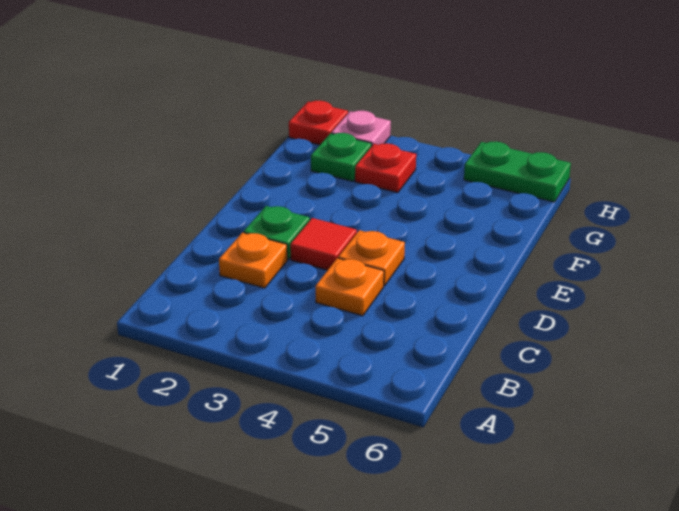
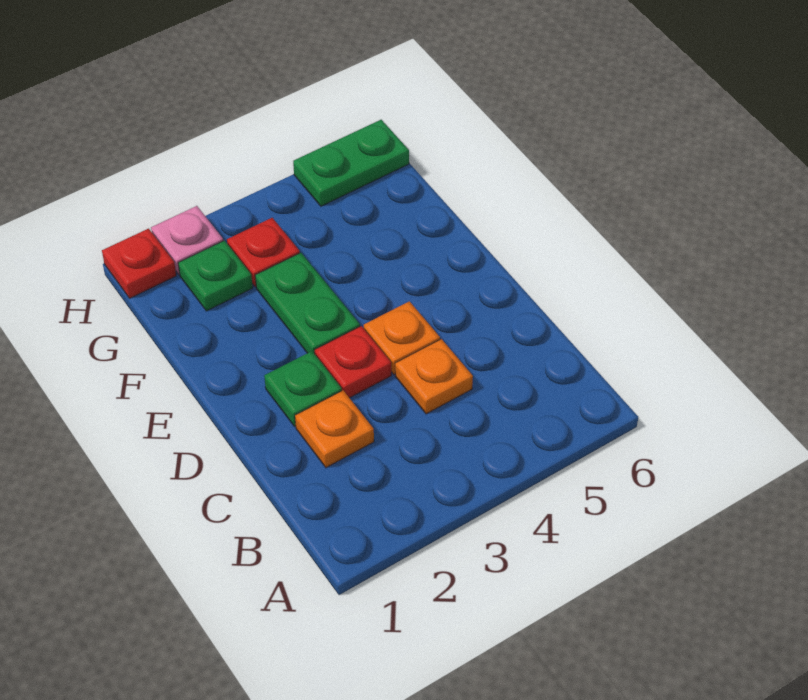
red 1x1 tile [290,218,357,270] -> red 1x1 plate [315,326,391,398]
none -> green 1x2 plate [255,253,360,354]

